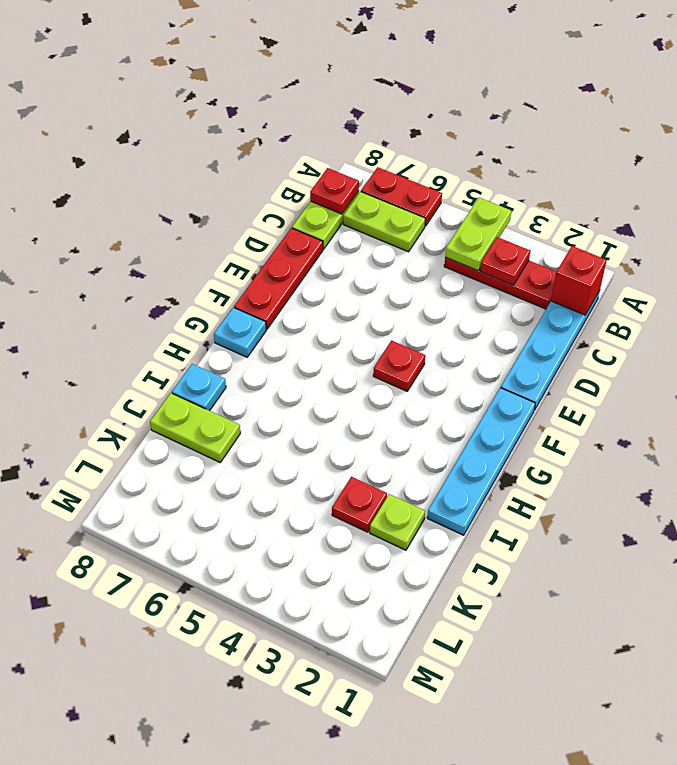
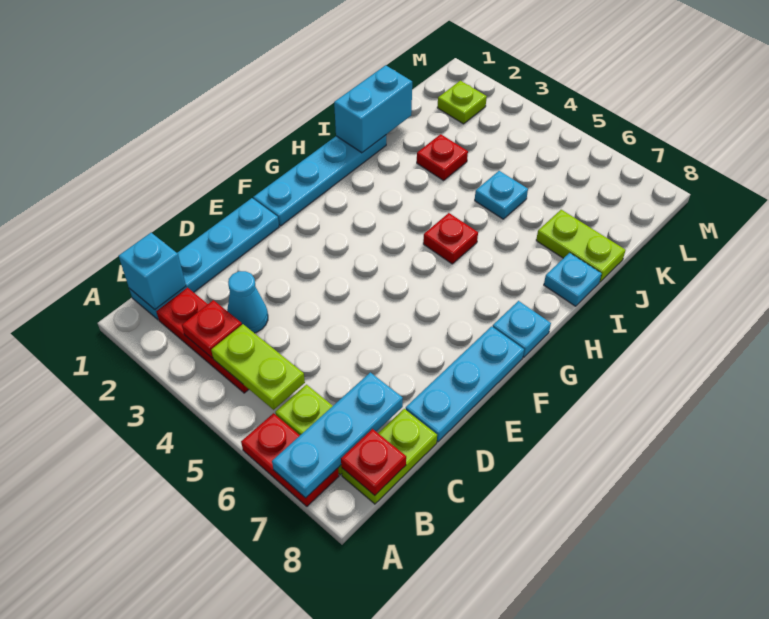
lime 1x2 plate [445,198,511,271] -> lime 1x2 plate turned to [211,324,305,410]
none -> cyan 1x3 plate [272,372,403,498]
red 1x1 brick [551,246,607,315] -> cyan 1x1 brick [119,233,186,309]
none -> cyan 1x1 cone [227,271,268,333]
red 1x3 plate [234,228,323,329] -> cyan 1x3 plate [406,326,524,442]
red 1x1 plate [373,341,425,391] -> red 1x1 plate moved to [423,213,478,264]
none -> cyan 1x2 brick [334,65,412,153]
lime 1x1 plate [370,494,425,550] -> lime 1x1 plate moved to [437,81,487,124]
none -> cyan 1x1 plate [475,171,528,219]

